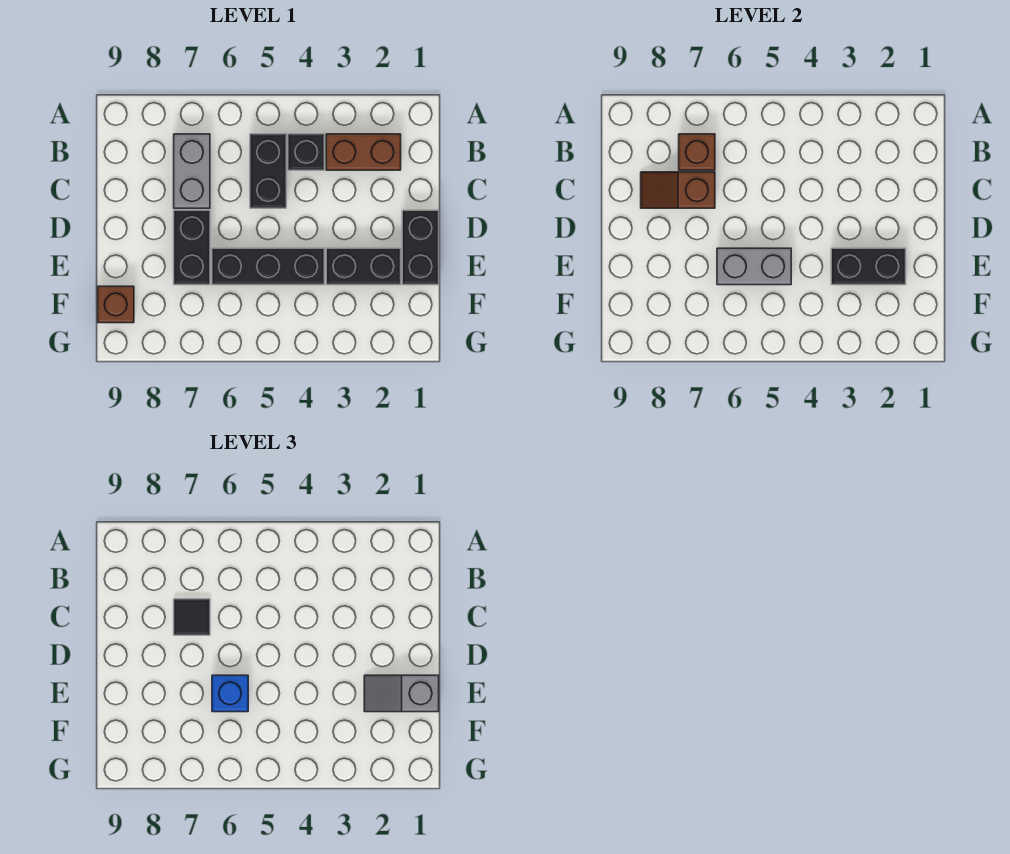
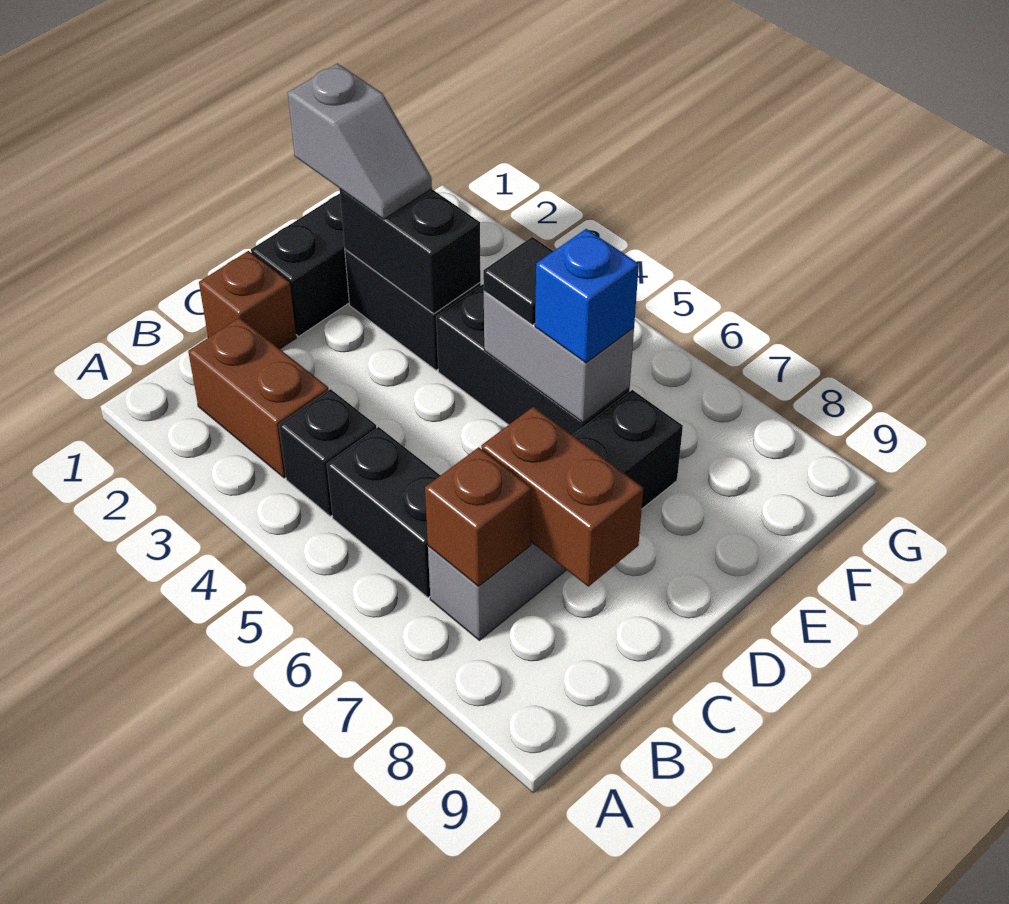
black 1x2 brick [250,134,286,208] -> black 1x2 brick turned to [327,427,441,597]
brown 1x2 slope [641,172,715,208] -> brown 1x2 brick [481,407,643,587]
black 1x1 tile [174,599,210,635] -> black 1x1 tile moved to [483,237,553,325]
brown 1x1 brick [98,286,134,323] -> brown 1x1 brick moved to [199,251,296,349]

